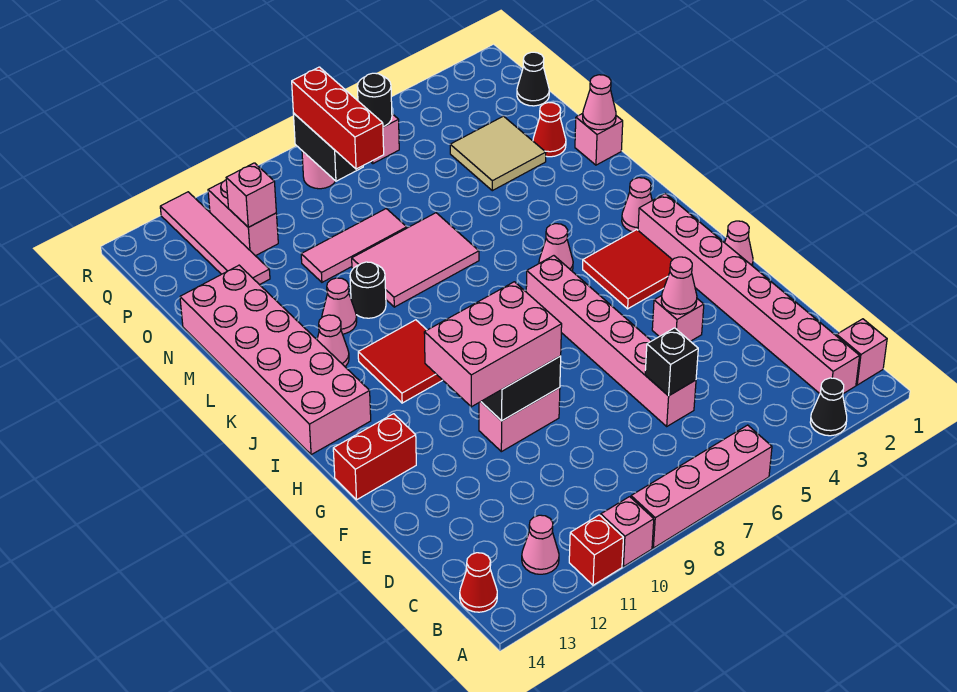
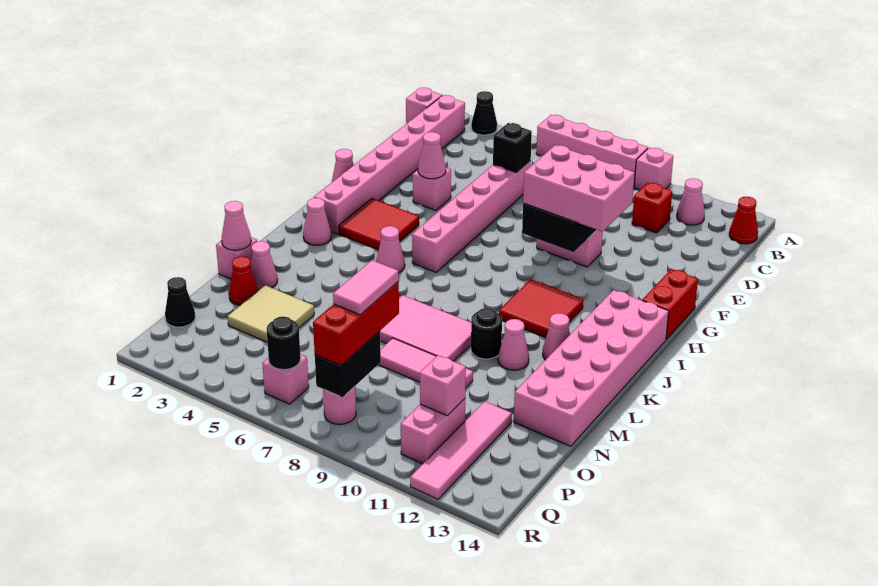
red 1x1 brick [569,515,623,585] -> red 1x1 brick moved to [632,183,672,233]
red 1x2 brick [333,414,416,500] -> red 1x2 brick turned to [642,269,698,340]
none -> pink 1x1 cone [251,241,278,290]
none -> pink 1x2 tile [333,260,399,315]

